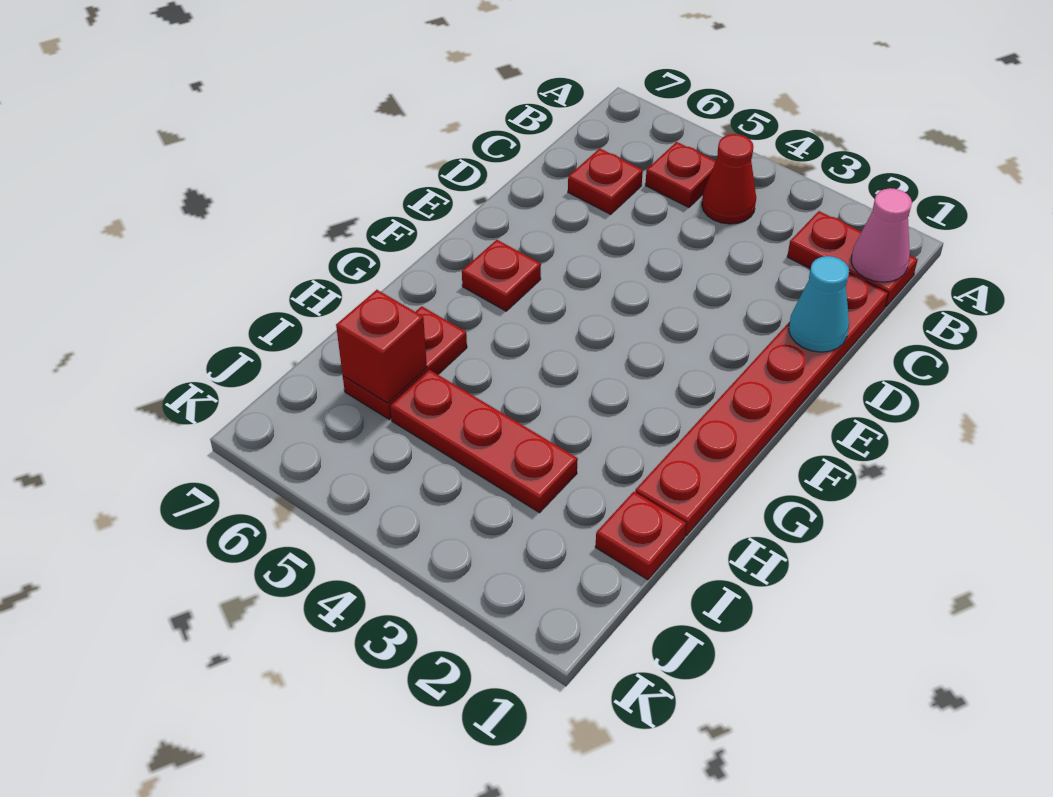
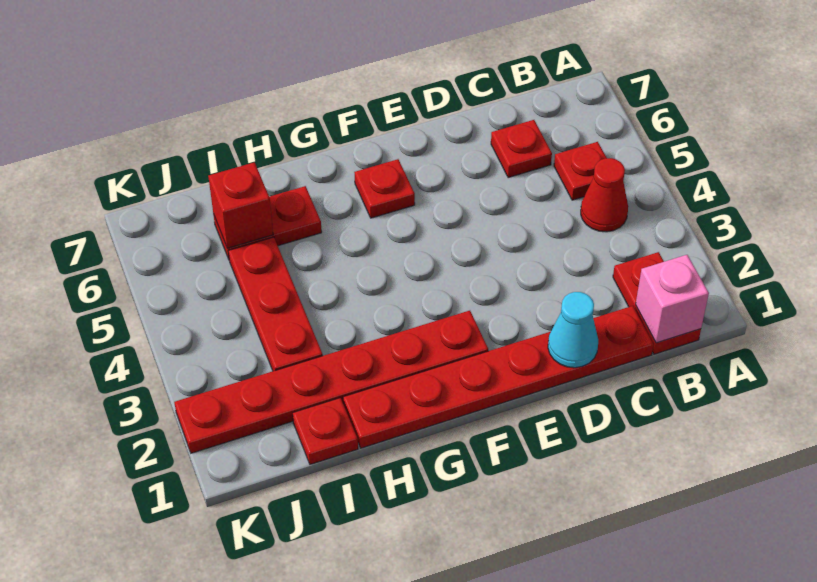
pink 1x1 cone [851,188,912,282] -> pink 1x1 brick [636,255,709,343]
none -> red 1x6 plate [174,311,488,453]

